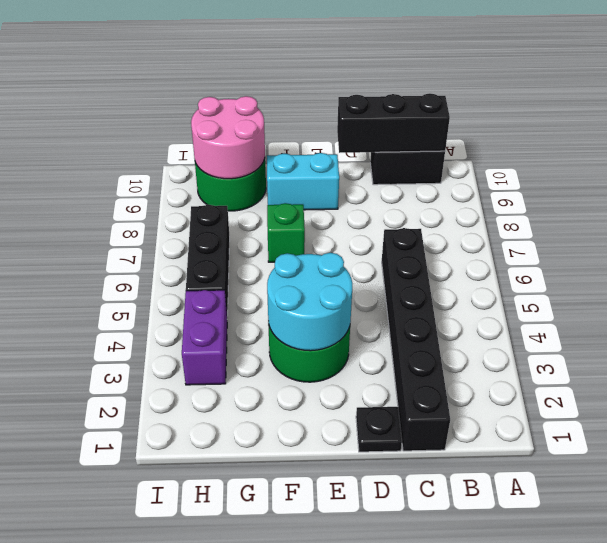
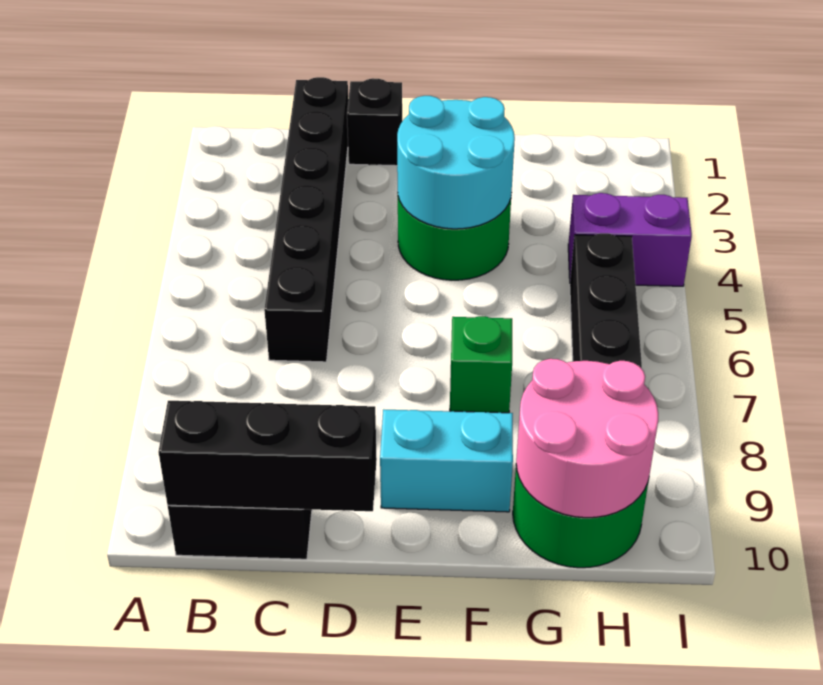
black 1x1 plate [356,407,402,452] -> black 1x1 brick [347,78,402,166]
purple 1x2 brick [182,290,227,385] -> purple 1x2 brick turned to [568,193,692,286]

